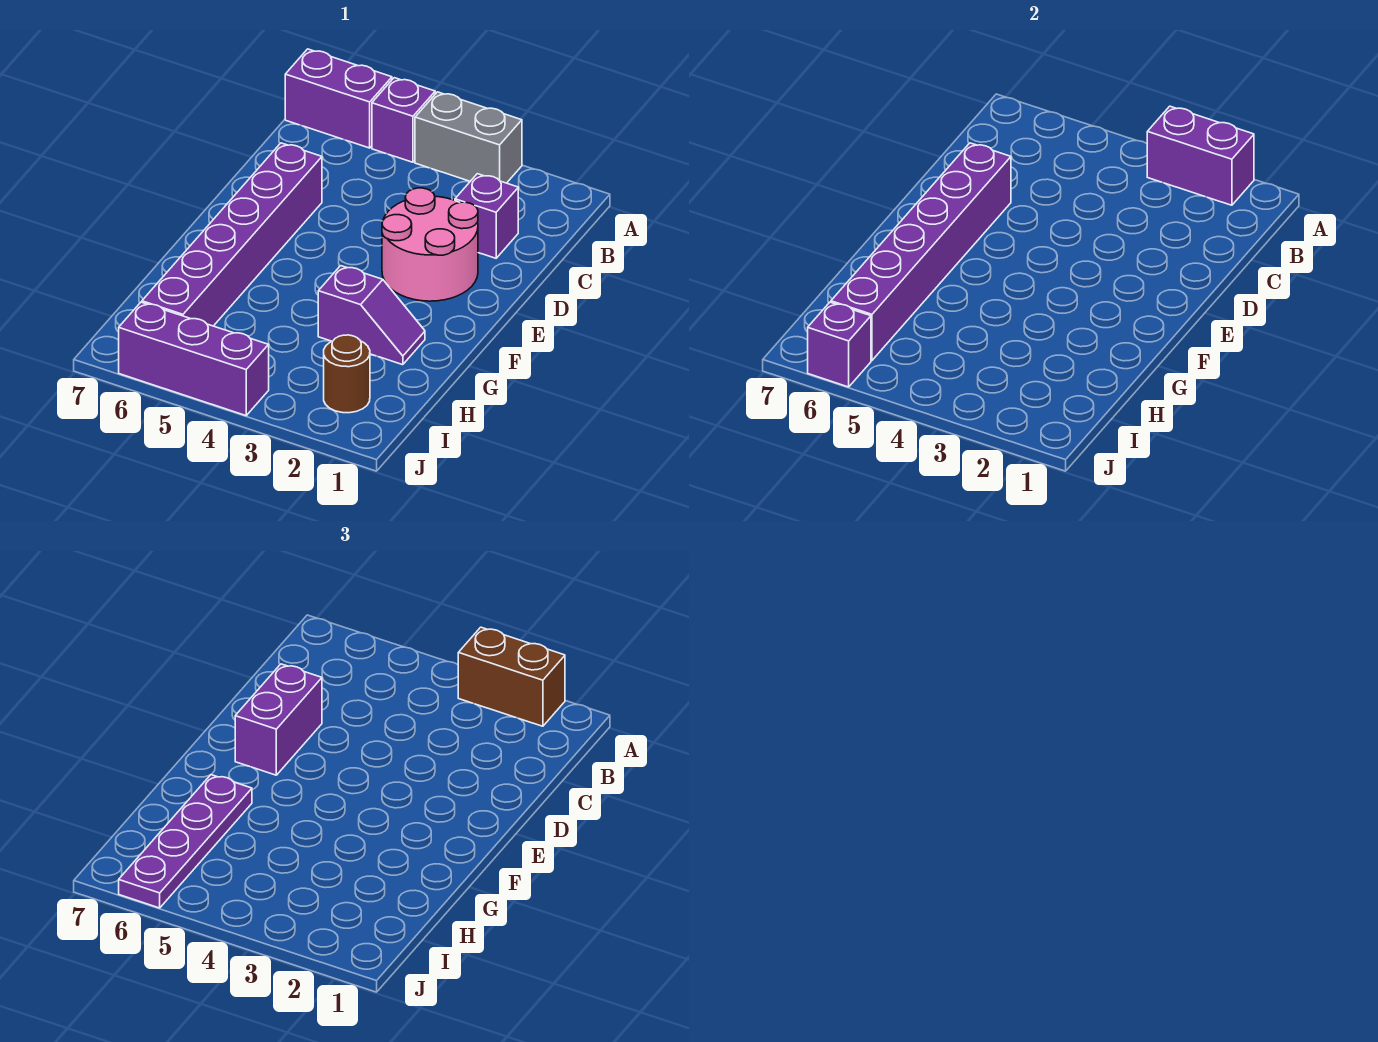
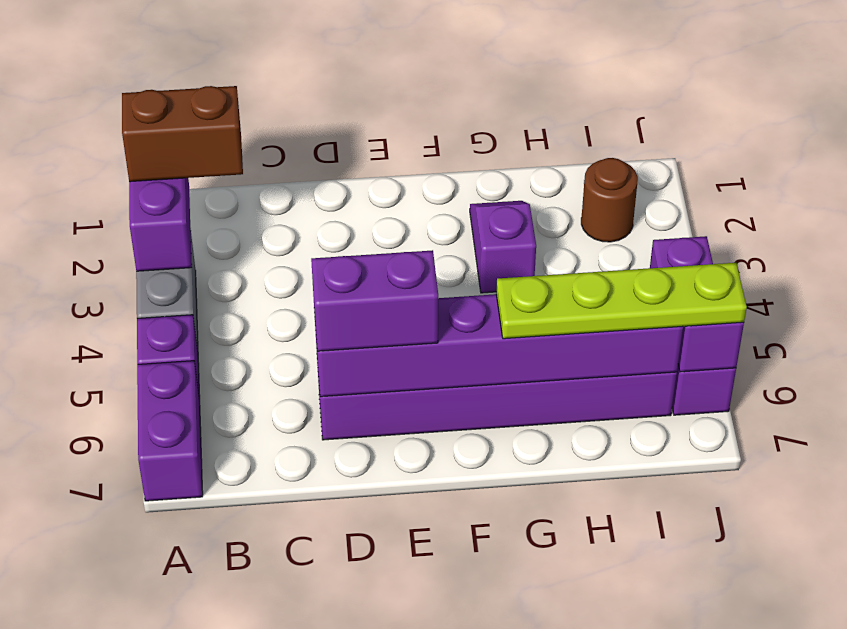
brown 1x2 brick [458,627,565,726] -> brown 1x2 brick turned to [122,86,243,182]
purple 1x1 brick [455,174,518,258] -> none
pink 2x2 round brick [382,188,478,301] -> none
purple 1x4 plate [119,775,252,908] -> lime 1x4 plate [496,263,747,339]

